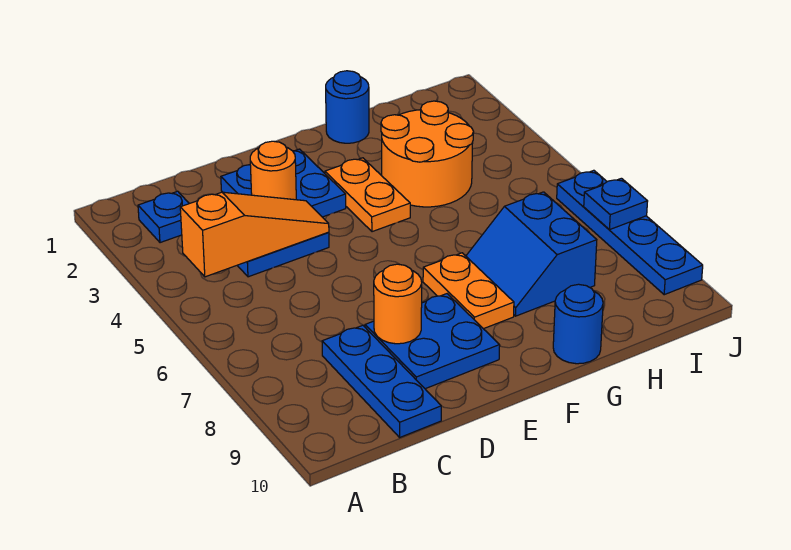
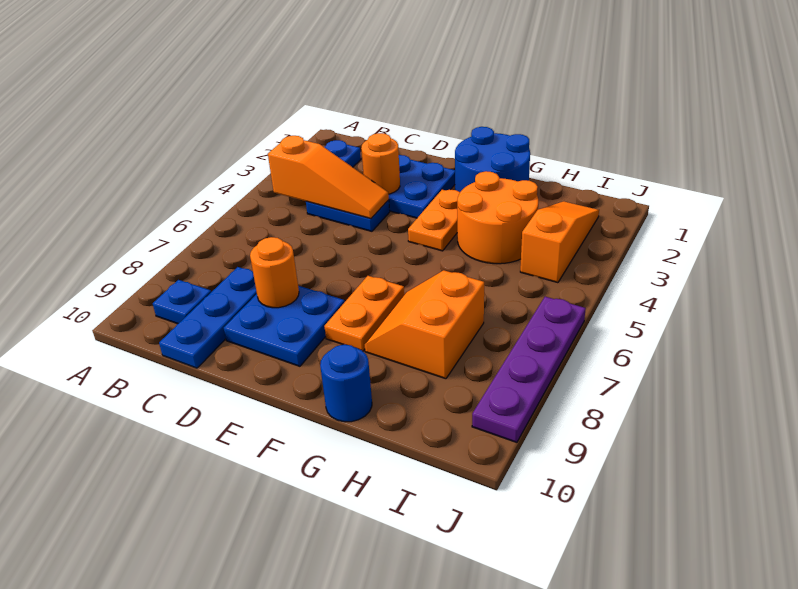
blue 1x1 round brick [326,71,369,143] -> blue 2x2 round brick [455,127,530,192]
blue 2x2 slope [466,192,597,316] -> orange 2x2 slope [365,270,484,379]
none -> orange 1x3 slope [520,201,599,283]
blue 1x4 plate [557,170,703,295] -> purple 1x4 plate [472,297,586,442]
blue 1x1 plate [584,178,648,230] -> blue 1x1 plate moved to [153,280,211,324]

